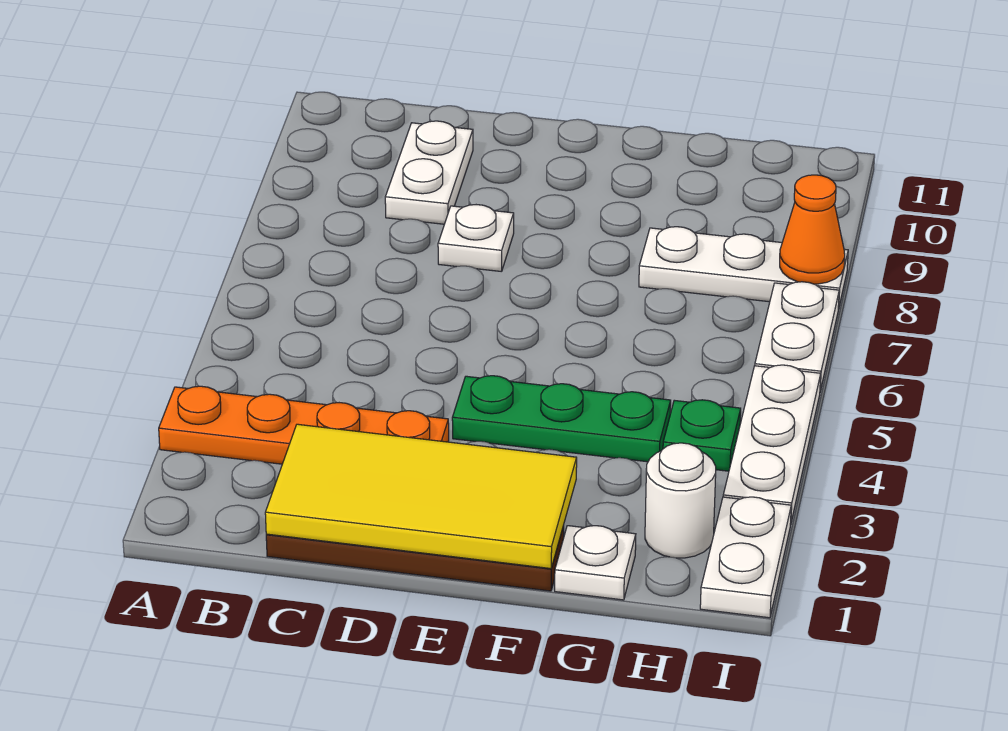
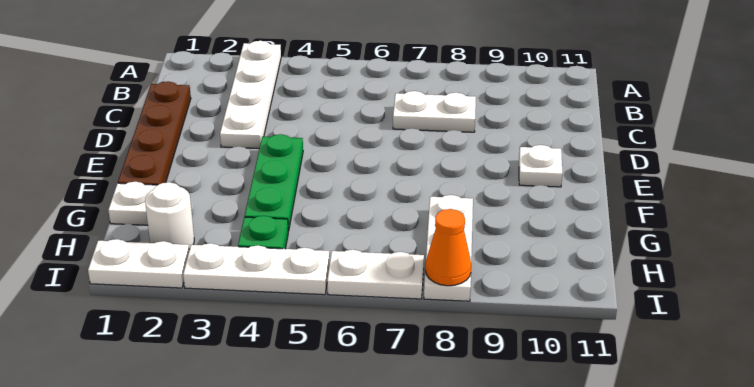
orange 1x4 plate [159,386,449,464] -> white 1x4 plate [220,41,281,149]
yellow 2x4 tile [265,424,577,569] -> none
white 1x2 plate [385,121,473,224] -> white 1x2 plate moved to [393,91,476,132]
white 1x1 plate [438,205,514,272] -> white 1x1 plate moved to [519,145,562,187]

